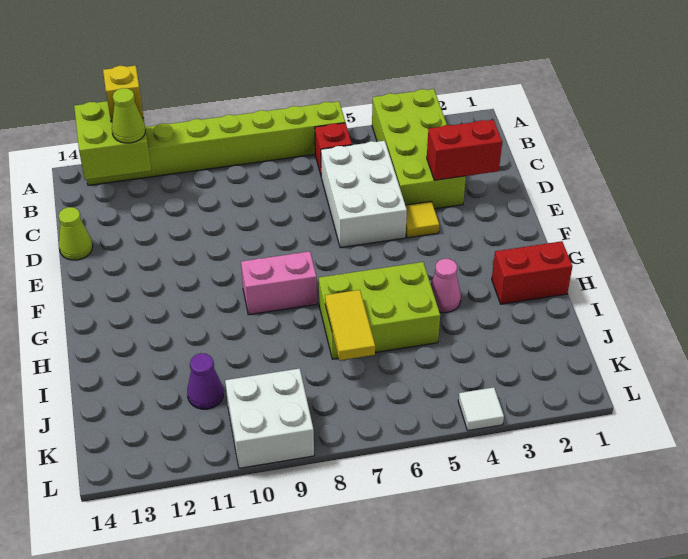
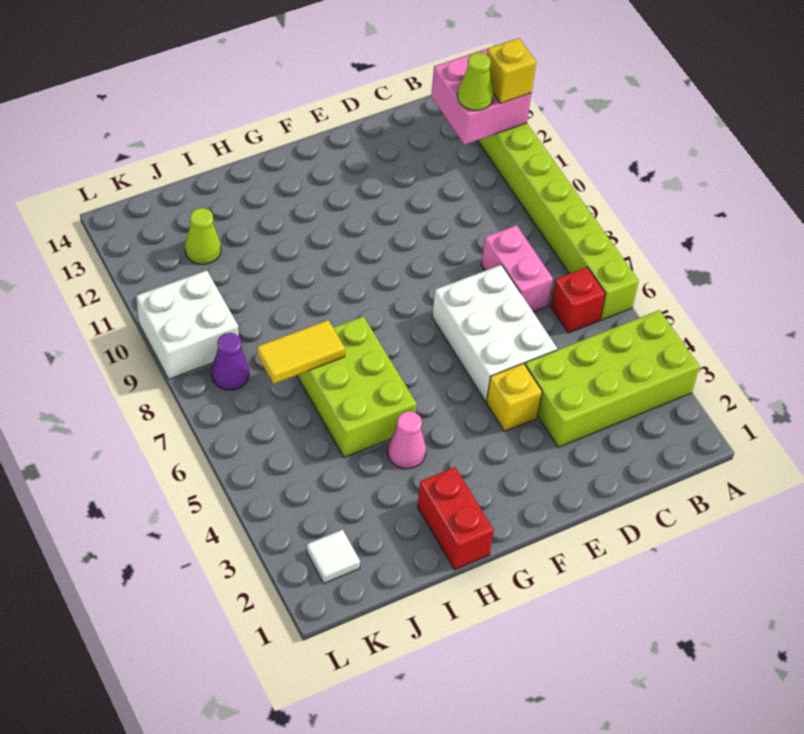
lime 2x2 brick [74,101,151,180] -> pink 2x2 brick [431,49,532,145]
white 2x3 brick [321,141,407,248] -> white 2x3 brick turned to [432,265,557,401]
red 1x2 brick [427,120,502,180] -> none
lime 1x1 cone [59,207,93,260] -> lime 1x1 cone moved to [185,208,221,264]
yellow 1x1 tile [406,201,439,238] -> yellow 1x1 brick [487,363,542,431]
pink 1x2 brick [241,251,317,315] -> pink 1x2 brick moved to [481,225,553,312]
purple 1x1 cone [187,353,223,409] -> purple 1x1 cone moved to [212,333,249,390]
white 1x1 tile [458,387,504,431] -> white 1x1 tile moved to [307,530,360,583]

